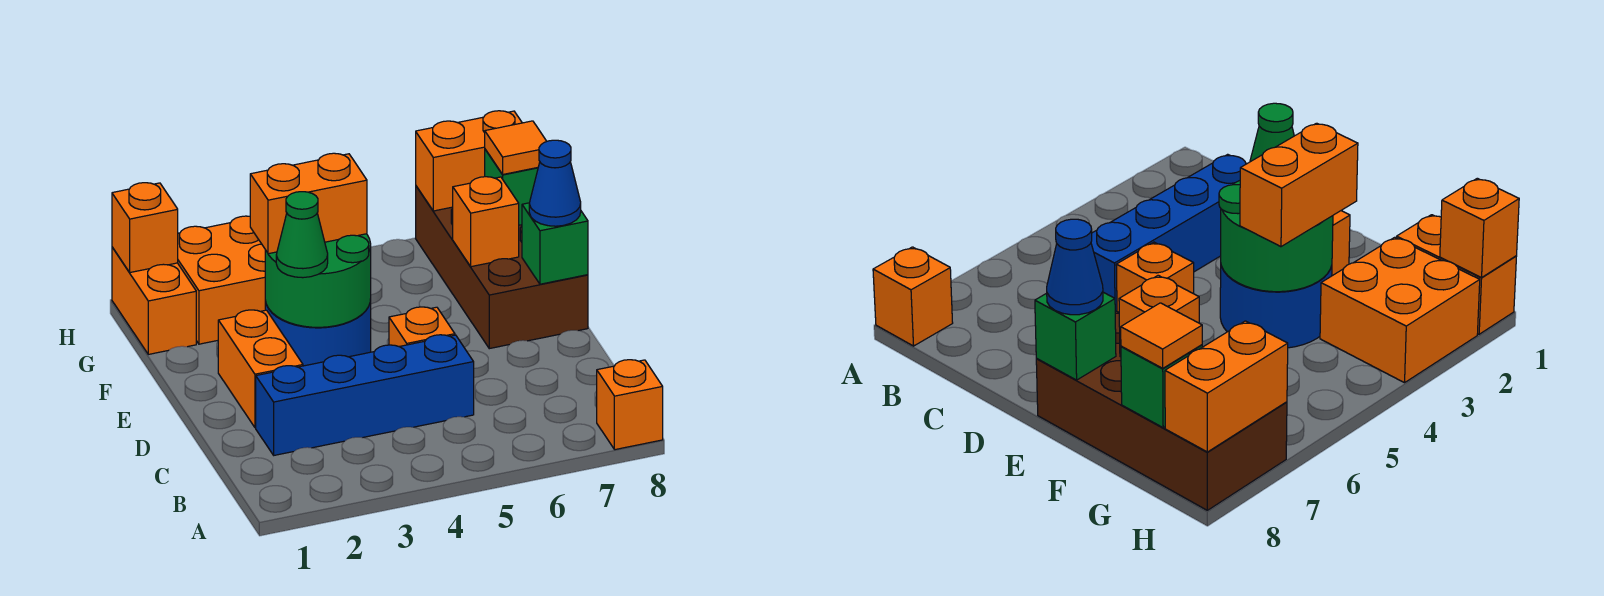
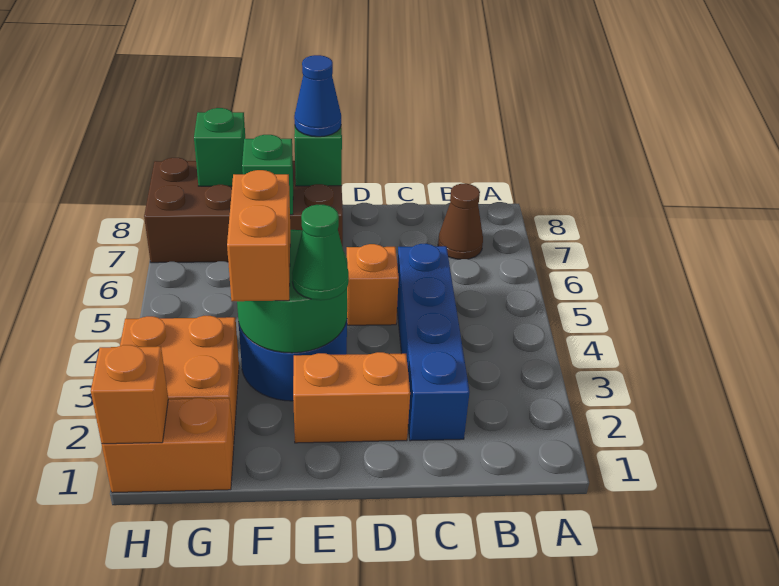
orange 1x1 brick [597,360,663,450] -> none
none -> brown 1x1 cone [438,184,483,259]
orange 1x1 brick [453,177,519,267] -> green 1x1 brick [242,135,293,215]
orange 1x1 tile [485,121,547,174] -> none
orange 1x2 brick [416,111,522,211] -> none

